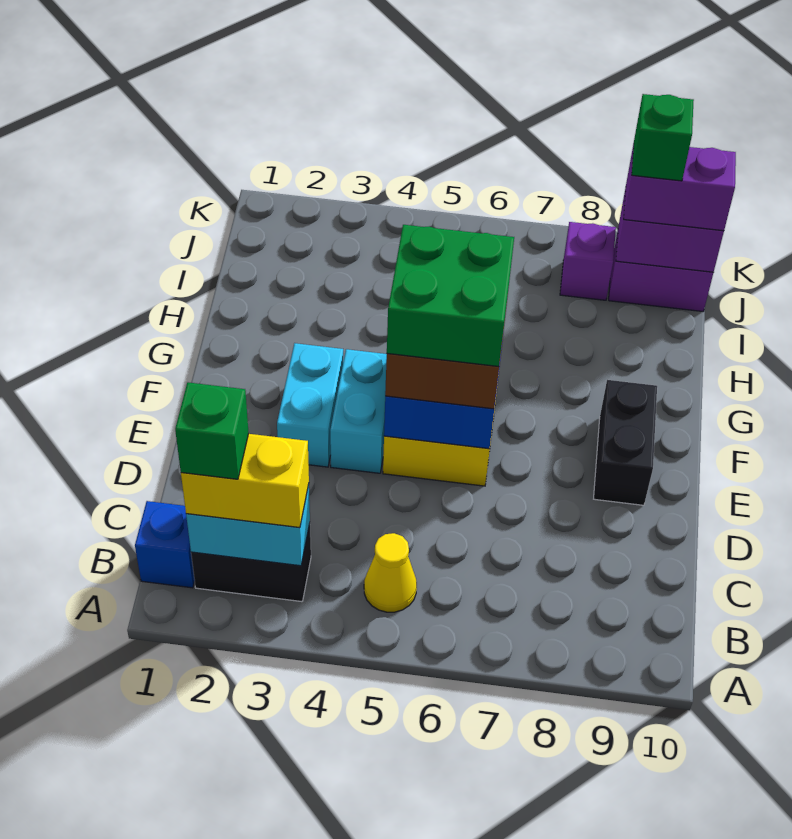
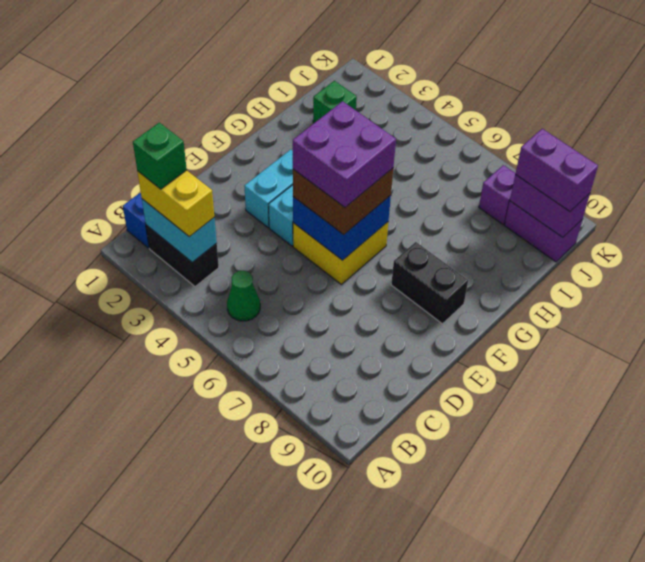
yellow 1x1 cone [364,533,417,612] -> green 1x1 cone [227,271,260,321]
green 2x2 brick [387,225,514,367] -> purple 2x2 brick [293,101,396,207]
black 1x2 brick [594,380,657,505] -> black 1x2 brick turned to [391,242,468,324]
green 1x1 brick [632,94,694,181] -> green 1x1 brick moved to [313,81,357,123]

